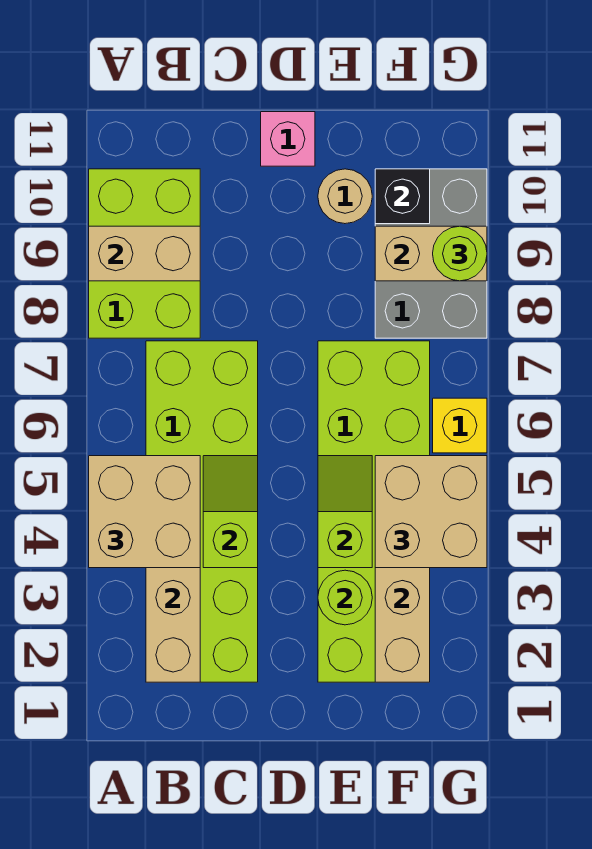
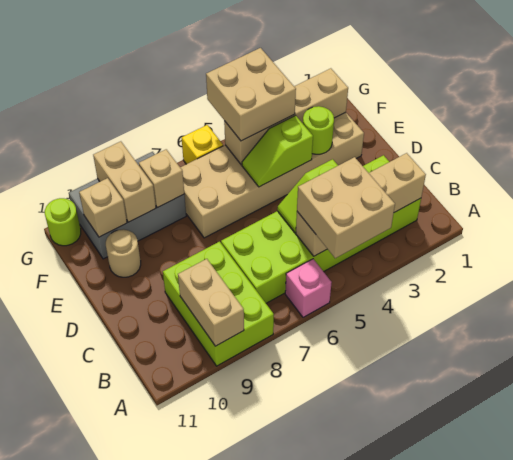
lime 2x3 brick [89,169,200,338] -> lime 2x3 brick turned to [163,242,274,366]
pink 1x1 brick [261,112,315,166] -> pink 1x1 brick moved to [285,259,332,317]
lime 2x6 brick [318,341,430,682] -> tan 2x6 brick [180,112,364,238]
none -> tan 1x1 brick [139,149,184,207]
black 1x1 brick [375,169,430,224] -> tan 1x1 brick [79,178,127,237]
lime 1x1 round brick [433,226,487,281] -> lime 1x1 round brick moved to [45,198,81,246]

